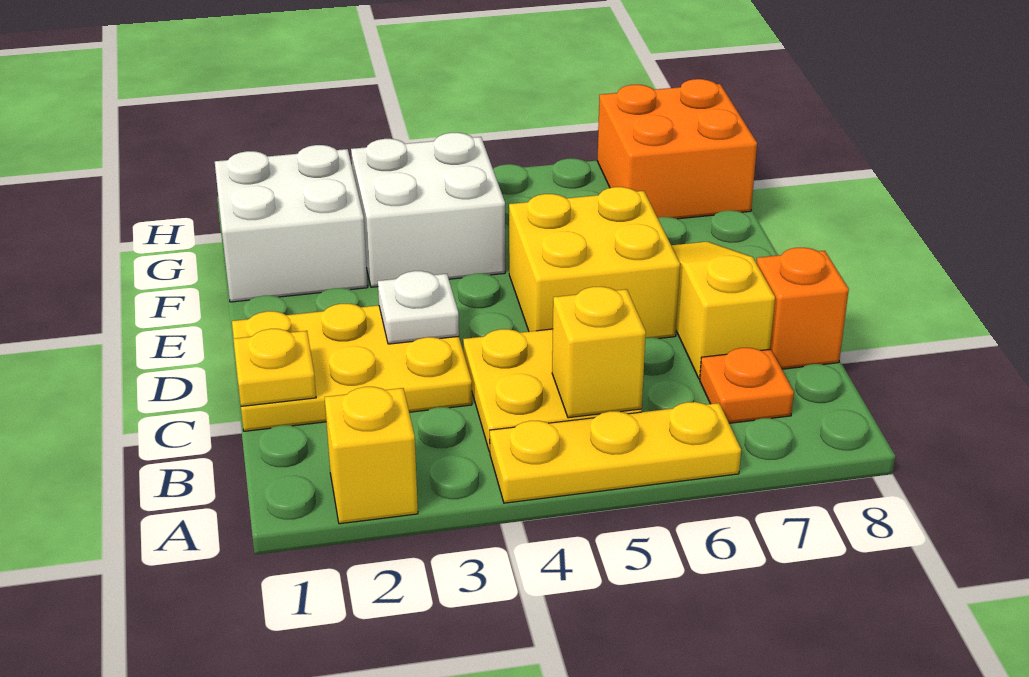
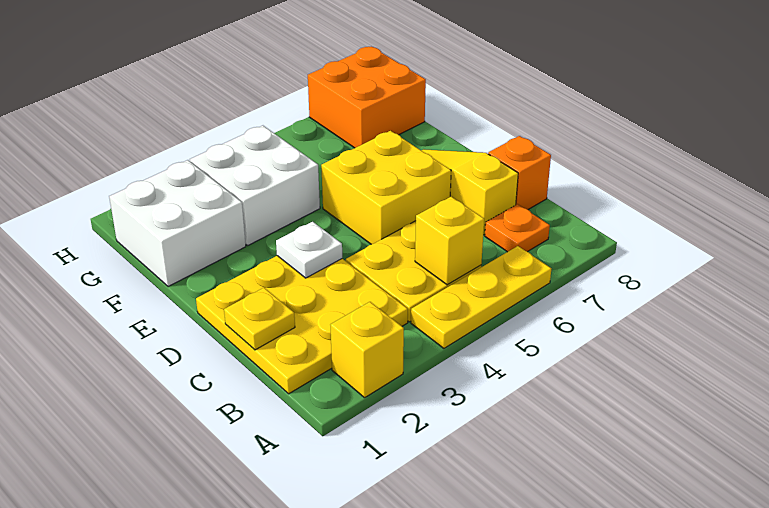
yellow 2x3 plate [232,304,472,431] -> yellow 3x3 plate [196,256,408,394]

